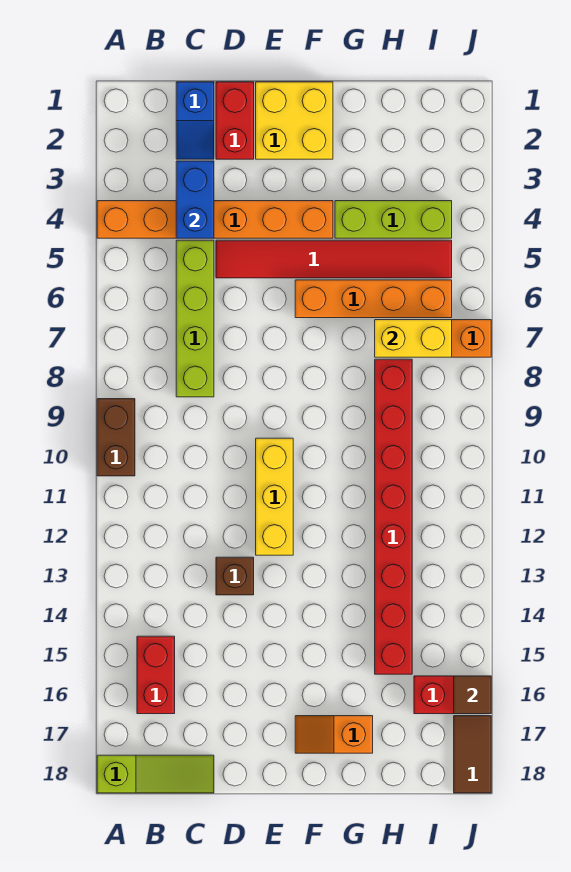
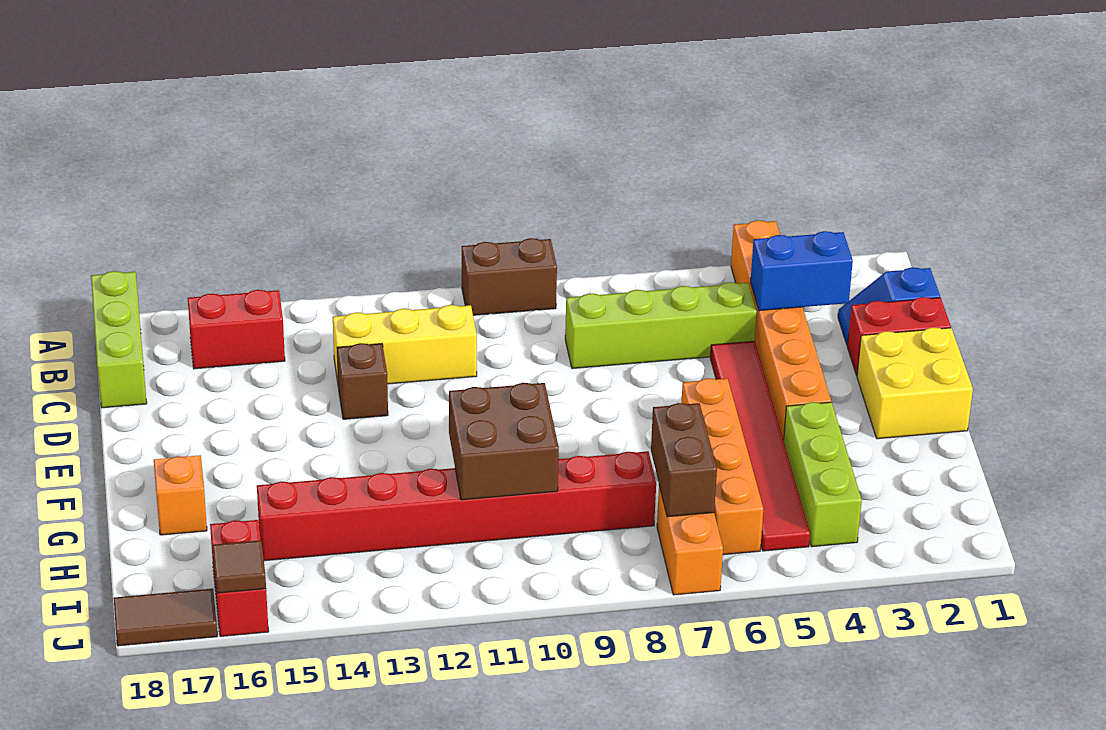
lime 1x3 slope [97,755,214,793] -> lime 1x3 brick [91,271,147,408]
yellow 1x3 brick [256,438,293,555] -> yellow 1x3 brick moved to [333,305,477,388]
none -> brown 2x2 brick [449,383,559,500]
yellow 1x2 brick [375,320,452,357] -> brown 1x2 brick [651,403,717,517]

